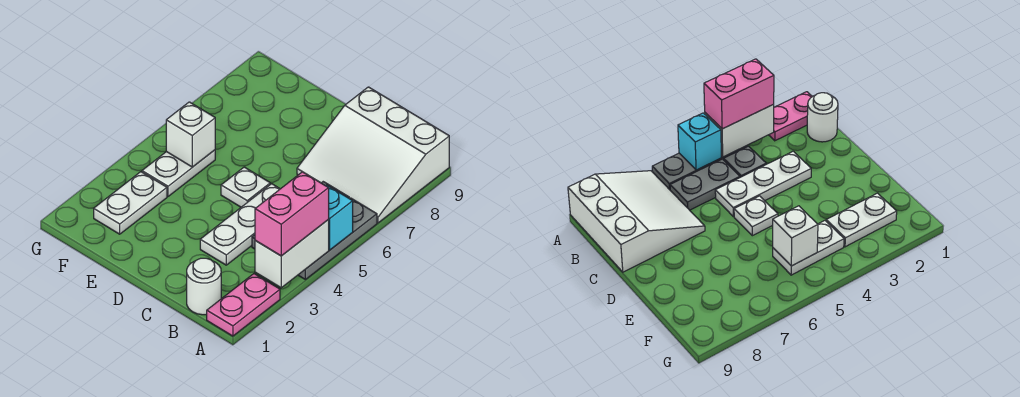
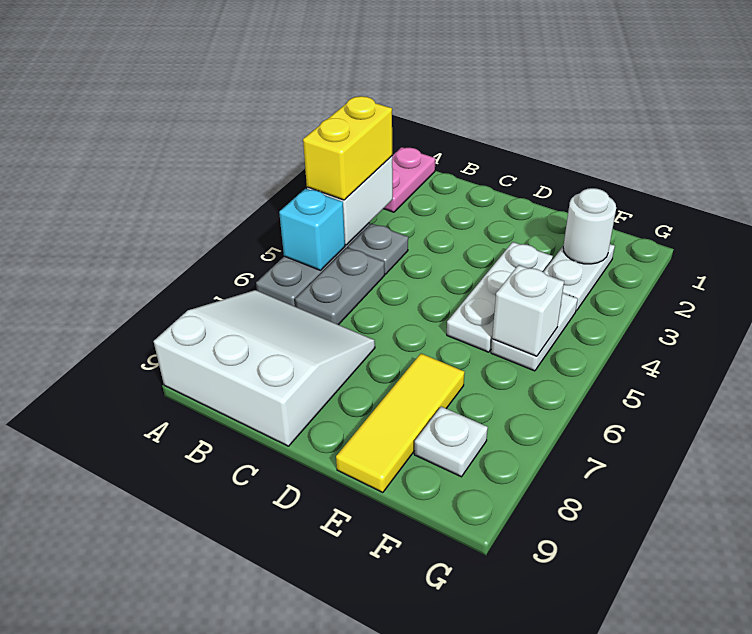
pink 1x2 brick [255,172,329,256] -> yellow 1x2 brick [303,96,392,200]
white 1x1 round brick [187,258,221,315] -> white 1x1 round brick moved to [563,188,616,264]
white 1x3 plate [200,184,280,265] -> white 1x3 plate moved to [447,242,553,352]
white 1x1 plate [221,167,270,207] -> white 1x1 plate moved to [414,407,488,477]
none -> yellow 1x3 tile [336,354,465,493]

